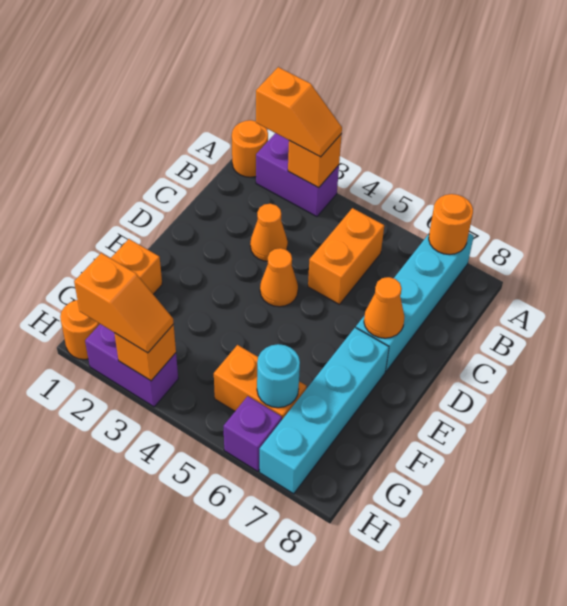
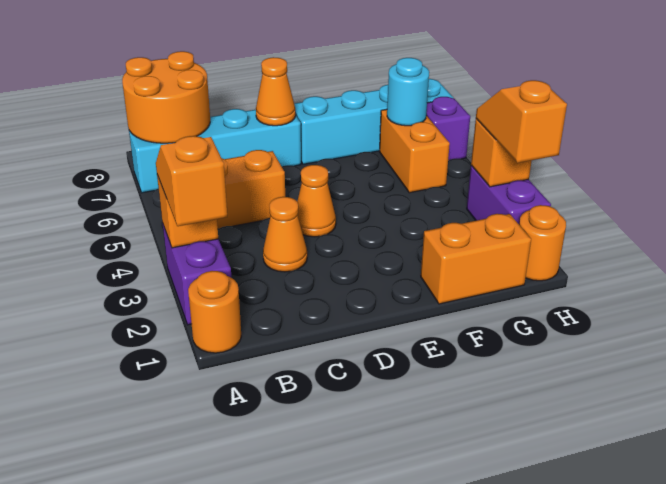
orange 1x1 round brick [429,194,473,255] -> orange 2x2 round brick [122,51,210,143]

